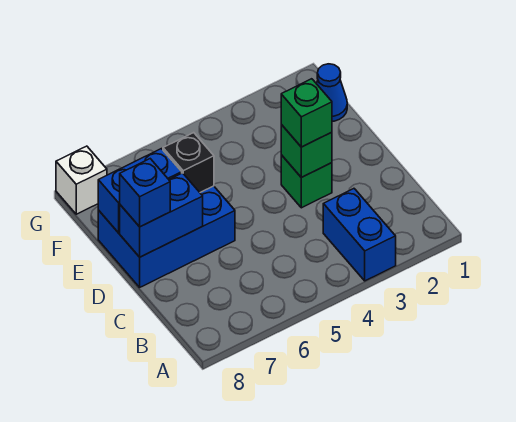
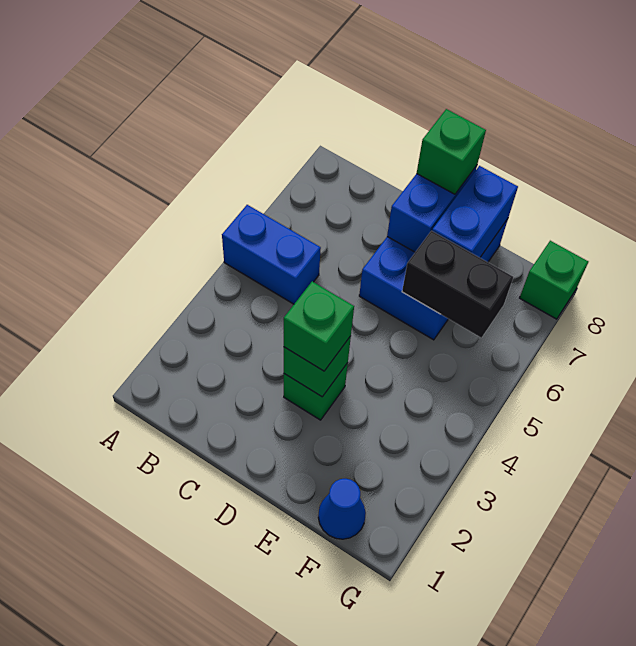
blue 1x2 brick [323,189,396,281] -> blue 1x2 brick moved to [222,205,321,304]
blue 1x1 brick [120,159,170,227] -> green 1x1 brick [417,109,486,194]
black 1x1 brick [163,133,214,192] -> black 1x2 brick [402,231,513,338]
white 1x1 brick [56,146,107,214] -> green 1x1 brick [520,241,588,319]

